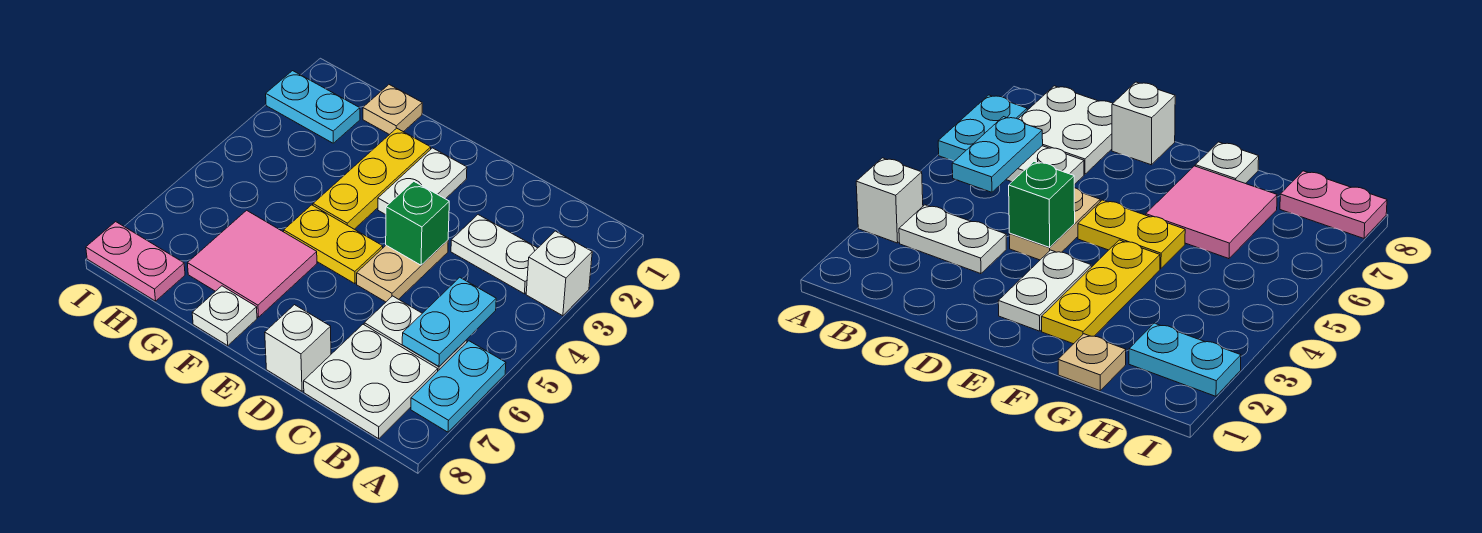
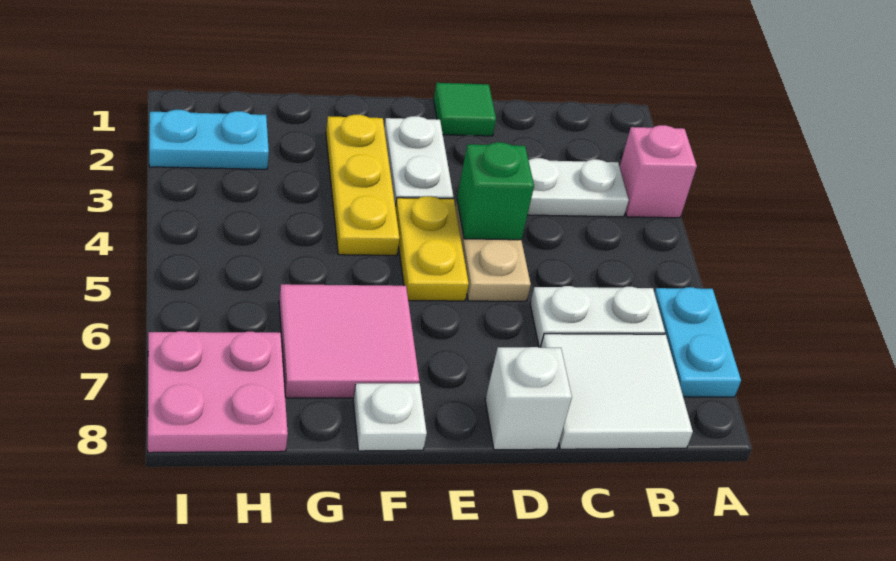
white 1x1 brick [526,231,592,316] -> pink 1x1 brick [620,125,697,218]
cyan 1x2 plate [402,277,496,367] -> none
white 2x2 plate [304,324,438,439] -> white 2x2 tile [540,334,693,449]
none -> green 1x1 tile [434,83,496,136]
yellow 1x2 plate [284,205,383,284] -> yellow 1x2 plate turned to [395,196,469,301]
tan 1x1 plate [363,85,422,135] -> none
pink 1x2 plate [86,222,185,301] -> pink 2x2 plate [148,331,288,453]

